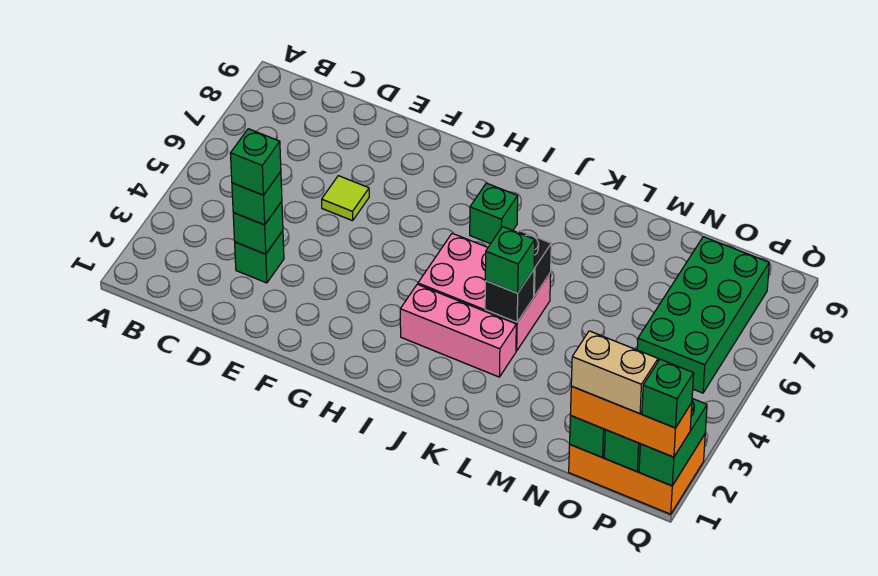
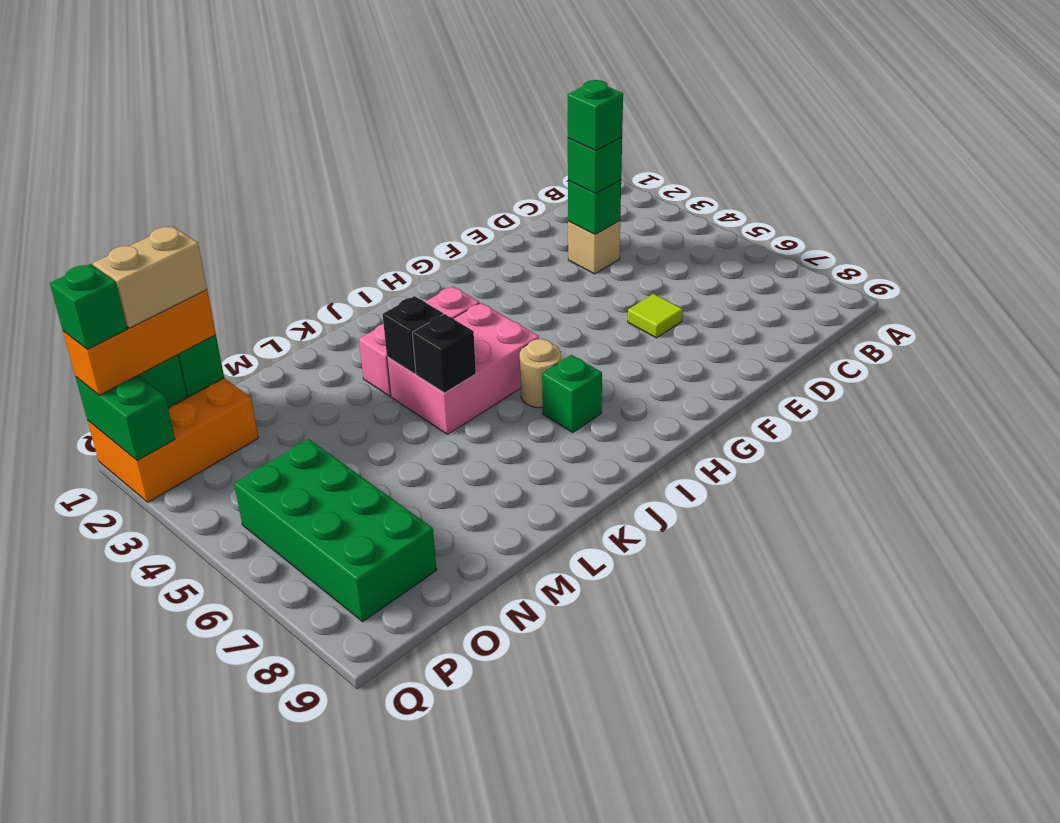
green 1x1 brick [235,231,284,283] -> tan 1x1 brick [568,221,620,274]
none -> tan 1x1 round brick [520,339,561,408]
green 1x1 brick [485,227,535,293] -> none

